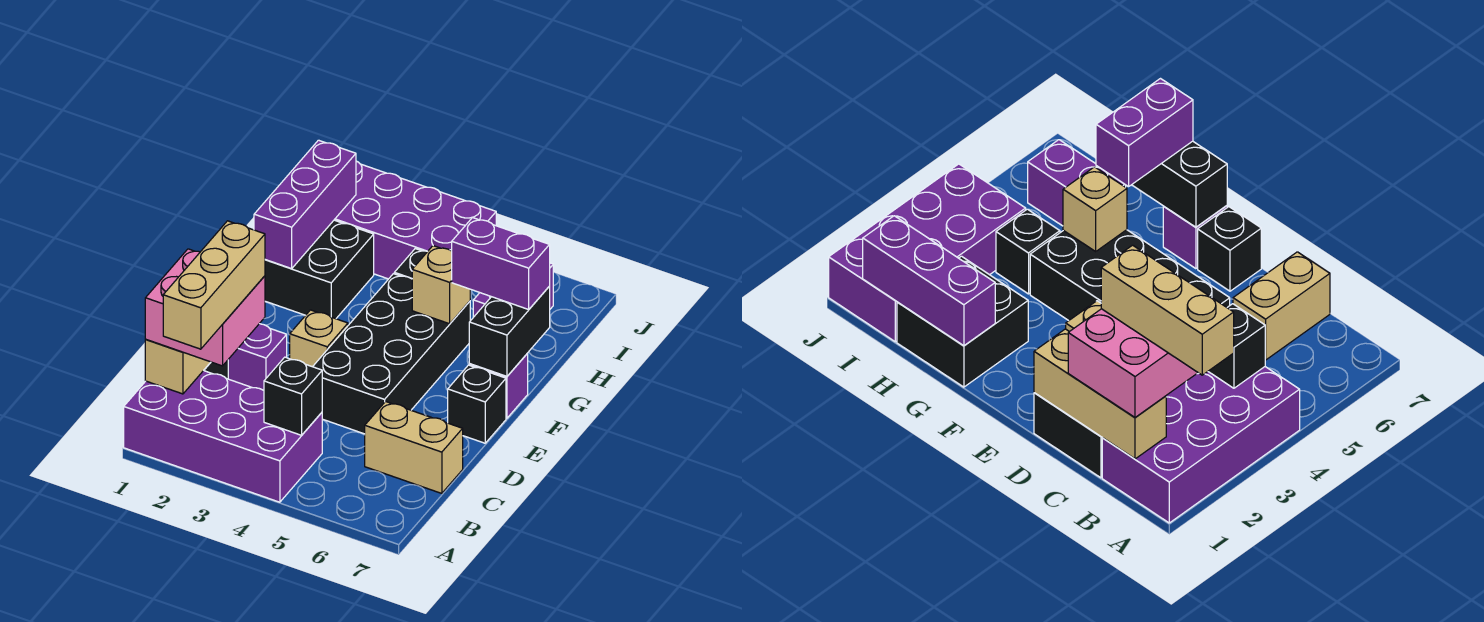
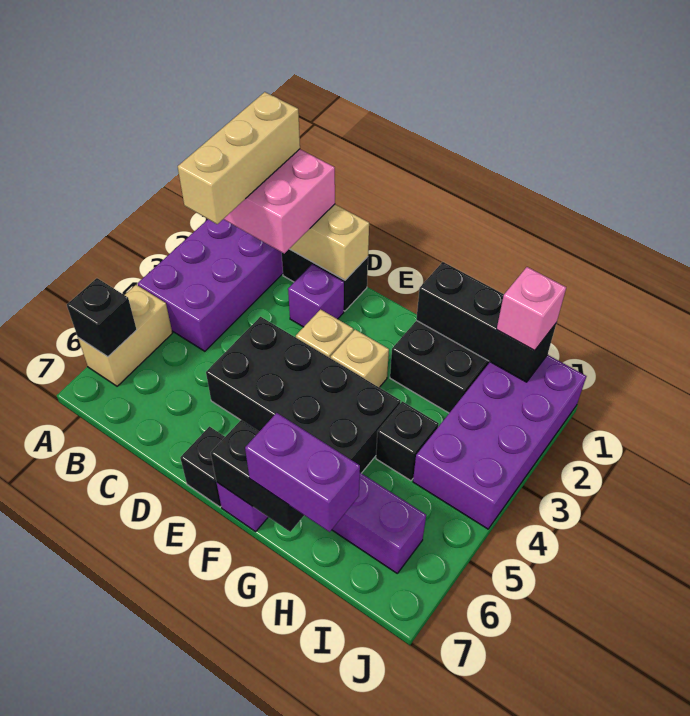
tan 1x3 brick [163,221,265,349] -> tan 1x3 brick turned to [178,92,300,224]
black 1x1 brick [264,357,322,435] -> black 1x1 brick moved to [67,278,137,357]
tan 1x2 brick [365,402,463,493] -> tan 1x2 brick moved to [78,285,172,386]
purple 1x3 brick [254,140,356,269] -> black 1x3 brick [416,262,556,382]
tan 1x1 brick [412,246,470,324] -> tan 1x1 brick moved to [331,330,389,387]
purple 1x2 brick [452,218,550,309] -> purple 1x2 brick turned to [245,413,360,532]
none -> pink 1x1 brick [497,267,566,350]

